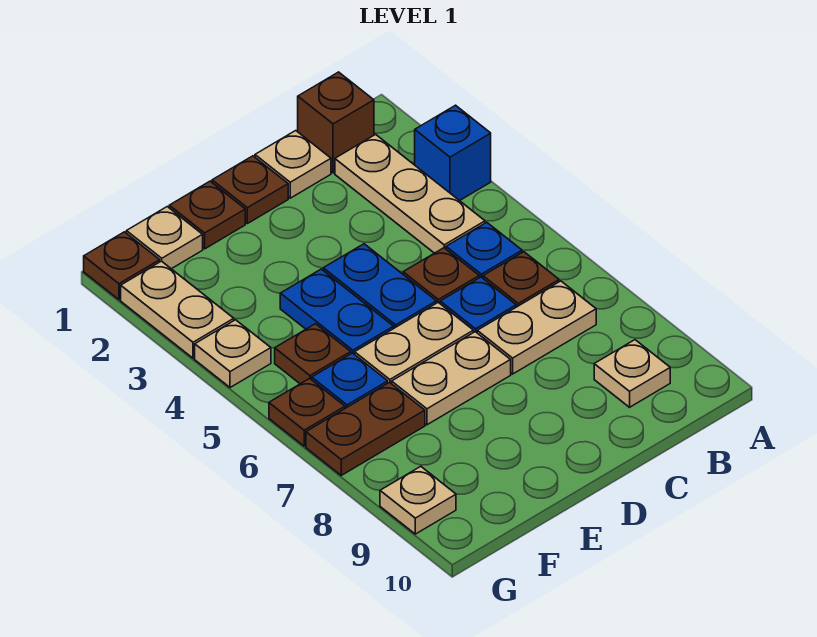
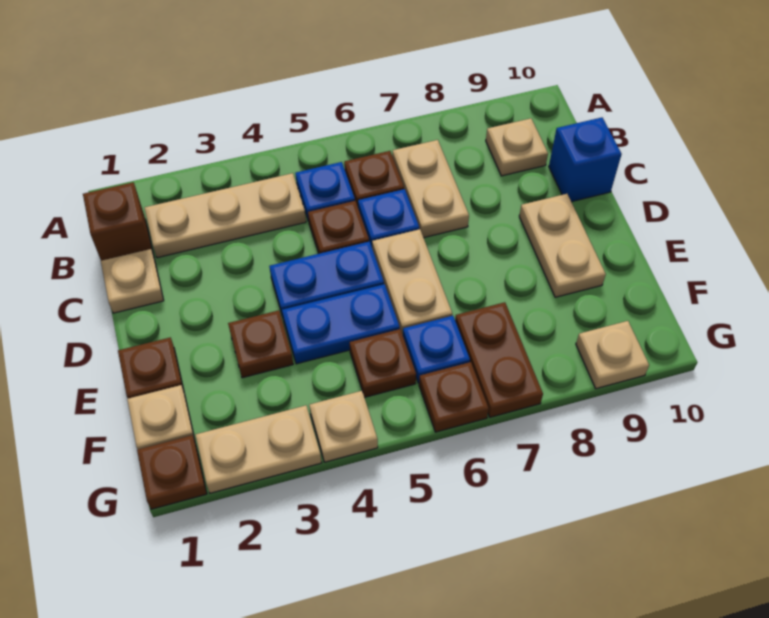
blue 1x1 brick [415,105,491,201] -> blue 1x1 brick moved to [549,118,622,202]
brown 1x1 plate [212,156,288,224] -> brown 1x1 plate moved to [228,310,293,378]
tan 1x2 plate [392,332,511,425] -> tan 1x2 plate moved to [519,194,606,297]

